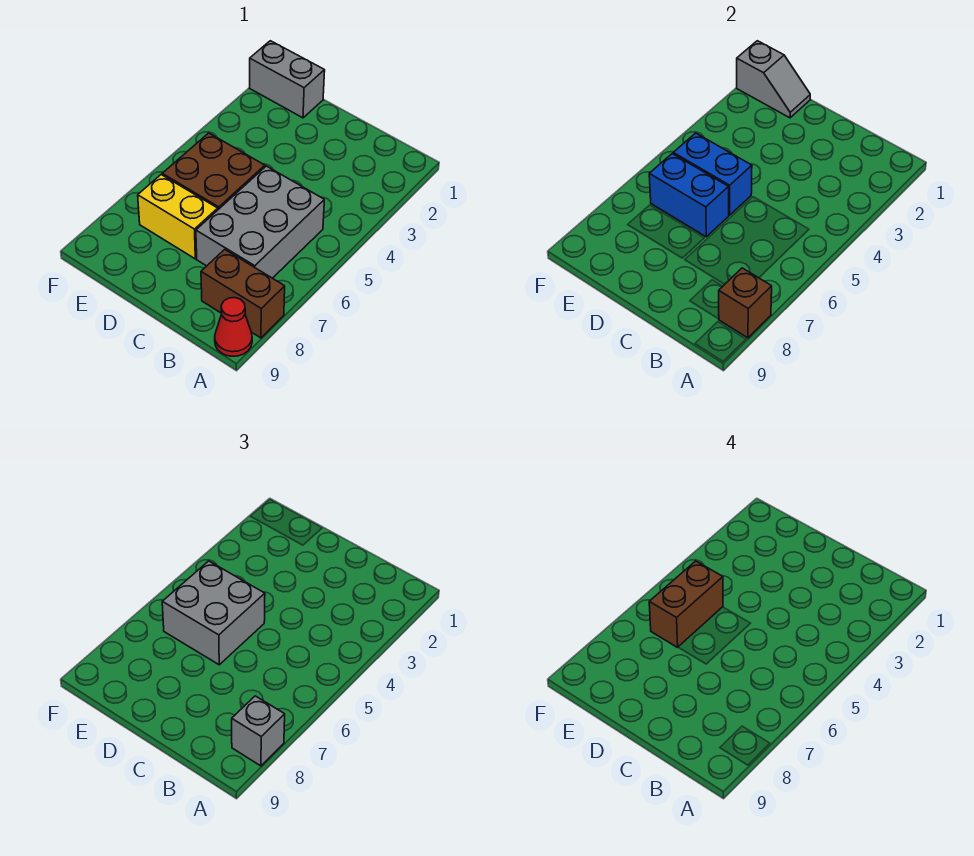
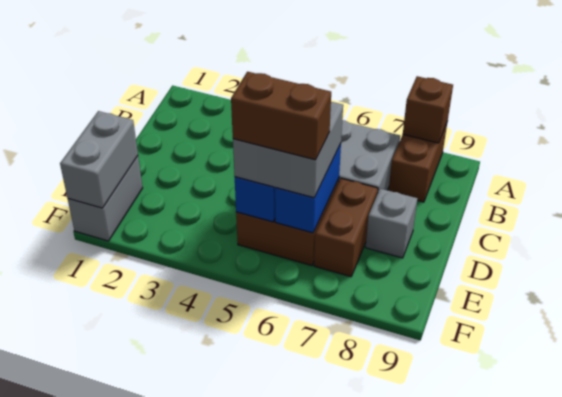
grey 1x1 brick [232,696,285,766] -> grey 1x1 brick moved to [366,189,418,258]
red 1x1 cone [215,298,252,356] -> none
yellow 1x2 brick [138,175,218,259] -> brown 1x2 brick [314,178,378,277]
grey 1x2 slope [737,41,810,118] -> grey 1x2 brick [60,111,138,208]

